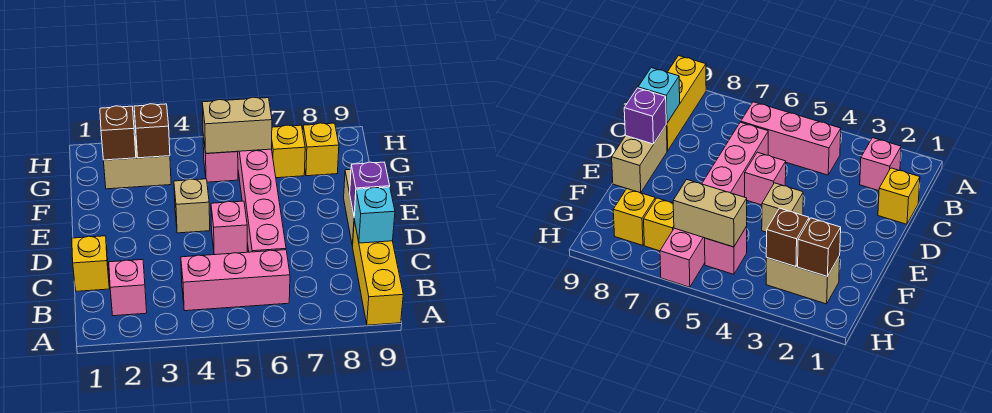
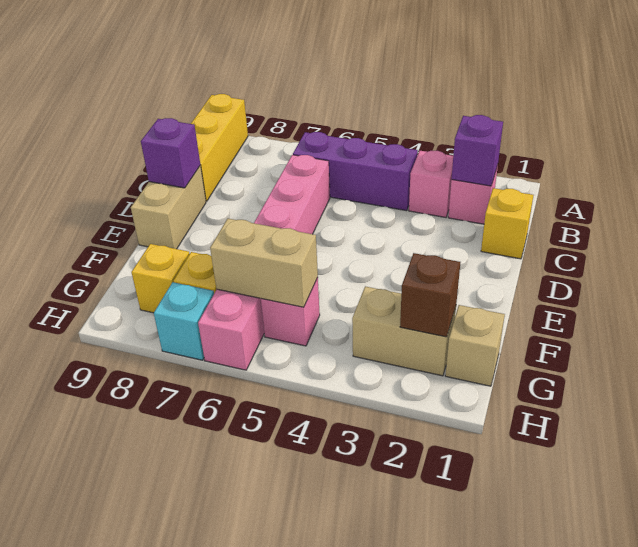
none -> purple 1x1 brick [452,115,503,186]
pink 1x3 brick [181,250,290,311] -> purple 1x3 brick [293,132,418,211]
cyan 1x1 brick [354,187,395,243] -> cyan 1x1 brick moved to [154,282,214,360]
pink 1x1 brick [211,201,247,255] -> pink 1x1 brick moved to [409,151,453,217]
tan 1x1 brick [174,179,210,233] -> tan 1x1 brick moved to [445,305,505,386]
brown 1x1 brick [134,104,170,158] -> none

